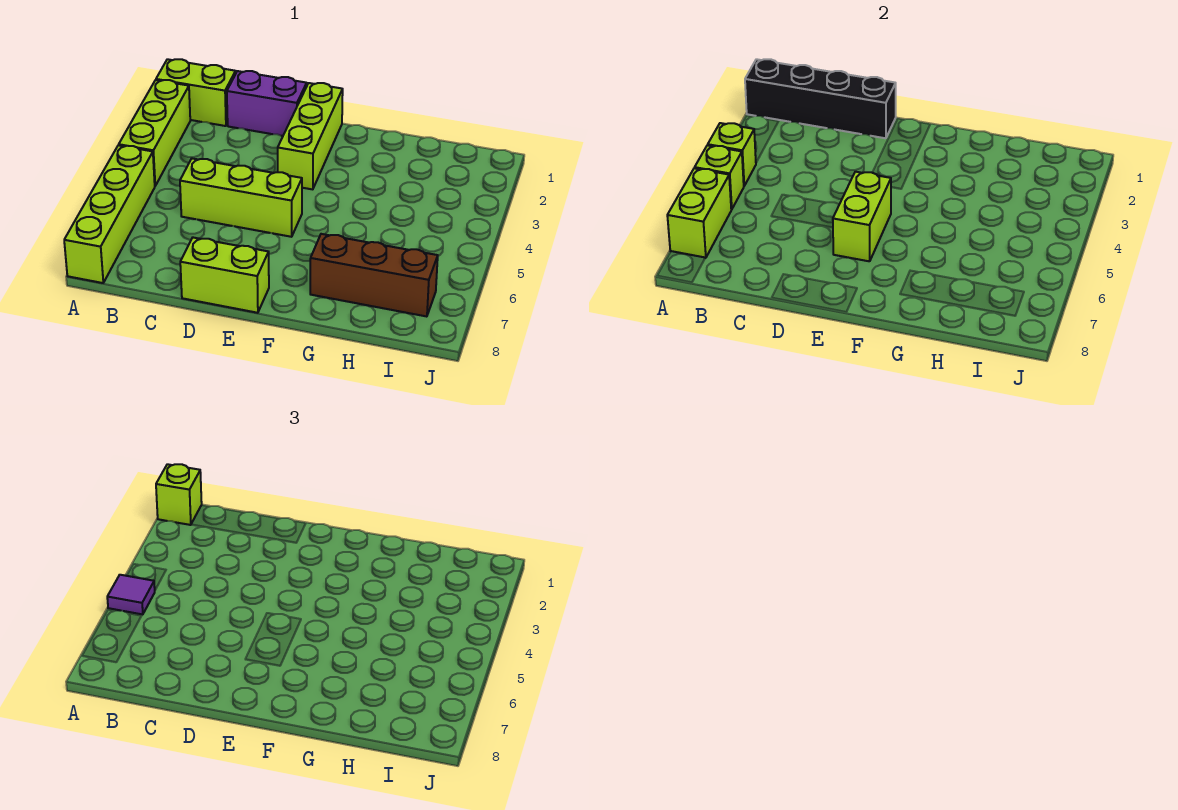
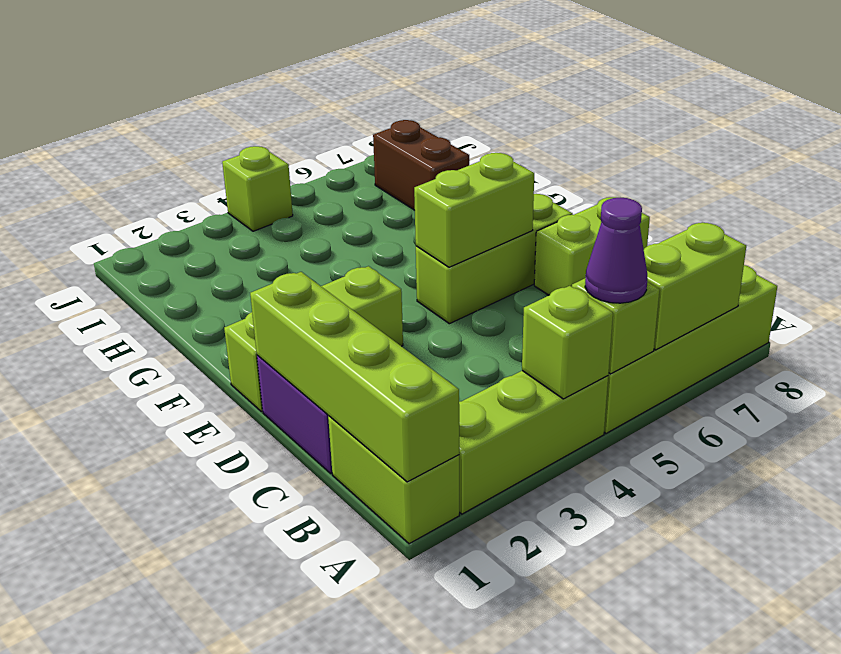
black 1x4 brick [745,59,896,138] -> lime 1x4 brick [250,272,459,482]
lime 1x1 brick [156,464,202,525] -> lime 1x1 brick moved to [222,146,293,231]
purple 1x1 tile [107,575,155,614] -> purple 1x1 cone [585,198,648,303]
lime 1x3 brick [180,159,302,237] -> lime 1x3 brick turned to [416,194,573,324]
lime 1x2 brick [180,238,269,313] -> lime 1x2 brick turned to [534,197,650,295]
brown 1x3 brick [310,234,438,317] -> brown 1x2 brick [373,120,469,210]

